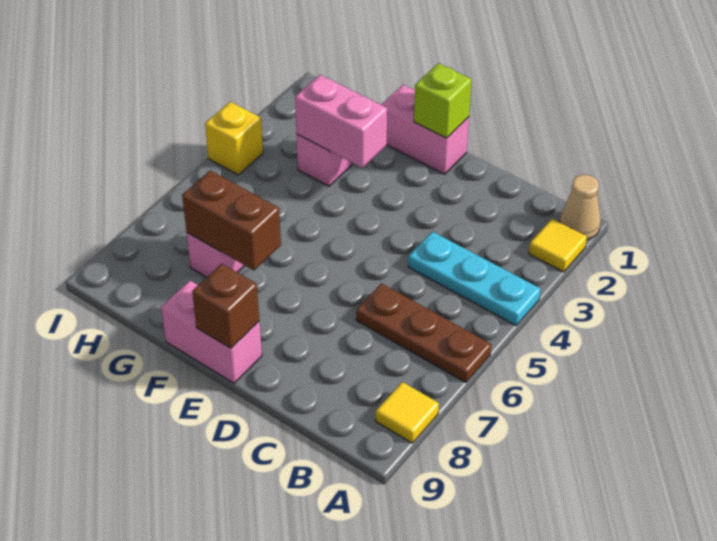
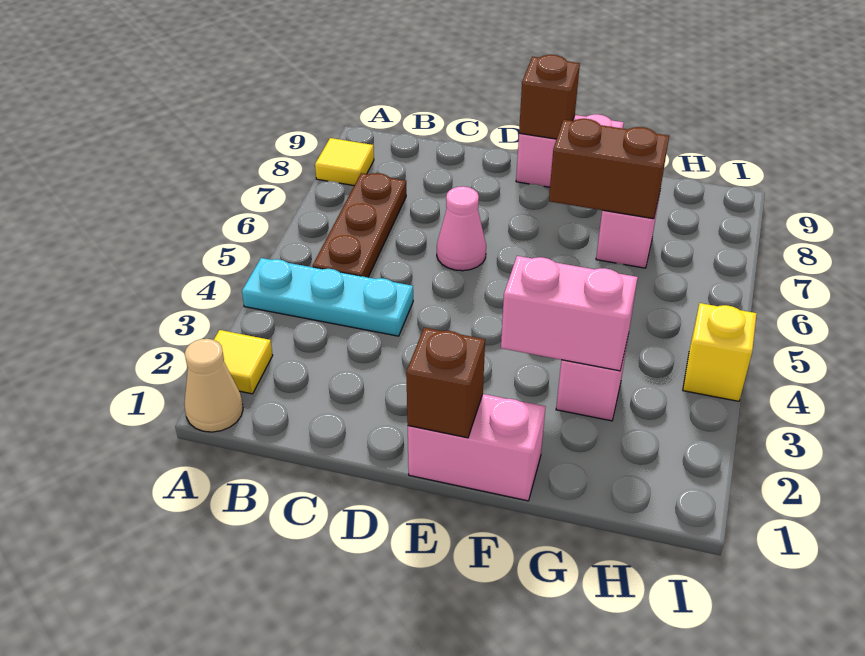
brown 1x3 plate [356,284,491,383] -> brown 1x3 plate turned to [313,173,406,277]
none -> pink 1x1 cone [437,186,486,271]
lime 1x1 brick [414,63,472,138] -> brown 1x1 brick [406,328,485,438]

